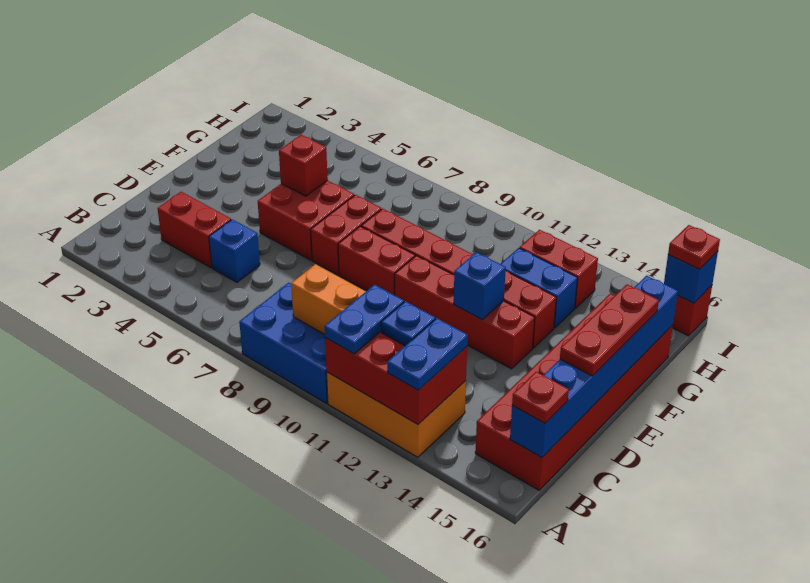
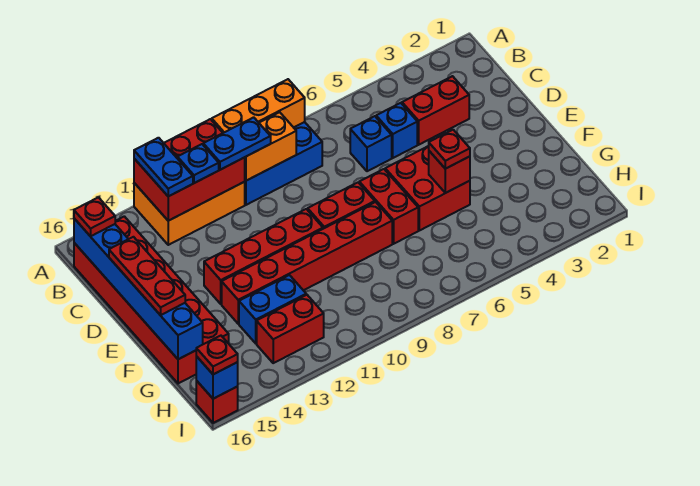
none -> orange 1x3 brick [212,79,305,133]
blue 1x2 plate [324,285,404,354] -> blue 1x2 plate turned to [203,117,271,170]
blue 1x1 brick [454,252,506,319] -> blue 1x1 brick moved to [350,116,392,171]
none -> red 1x1 plate [429,130,470,169]

